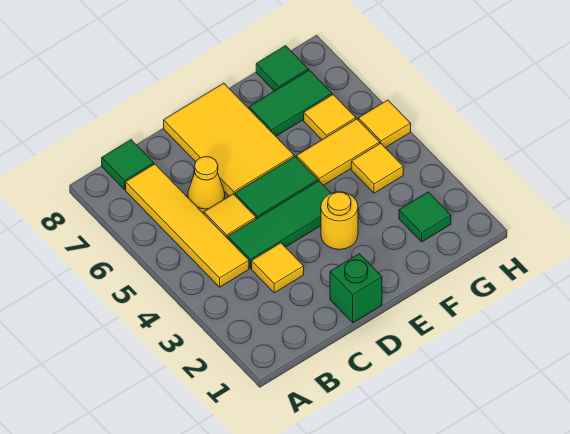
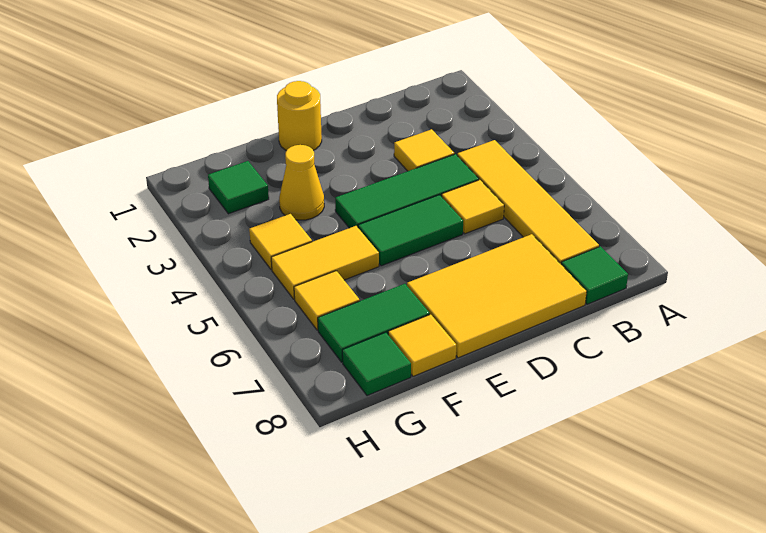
yellow 1x1 cone [188,157,225,214] -> yellow 1x1 cone moved to [279,145,324,220]
green 1x1 brick [330,254,382,323] -> none
yellow 2x3 tile [164,83,294,196] -> yellow 2x3 tile turned to [407,234,587,358]
yellow 1x1 round brick [321,192,358,250] -> yellow 1x1 round brick moved to [277,81,322,151]
yellow 1x1 tile [358,100,411,148] -> yellow 1x1 tile moved to [388,314,456,376]

